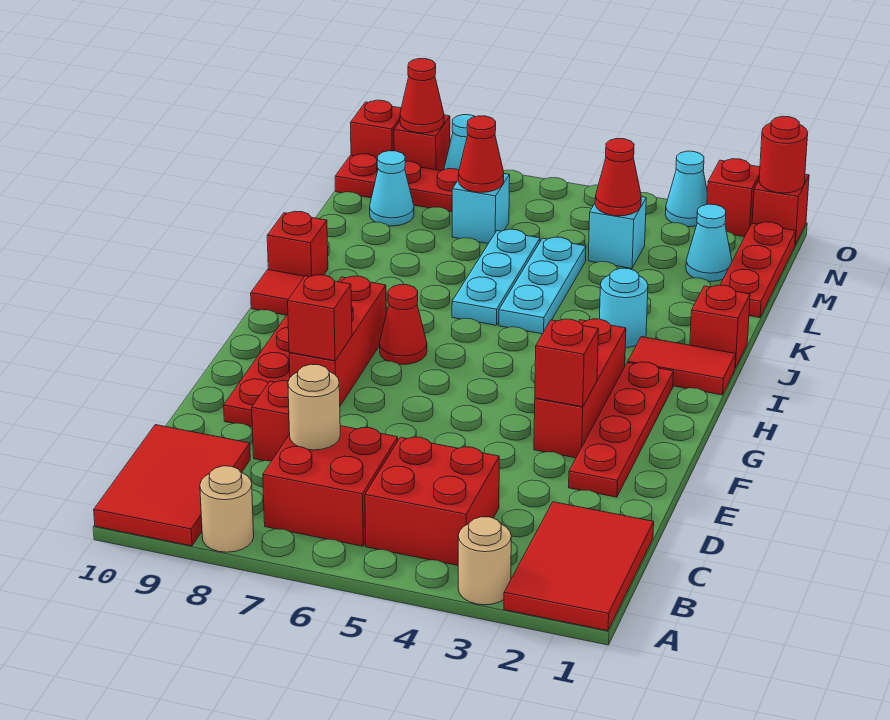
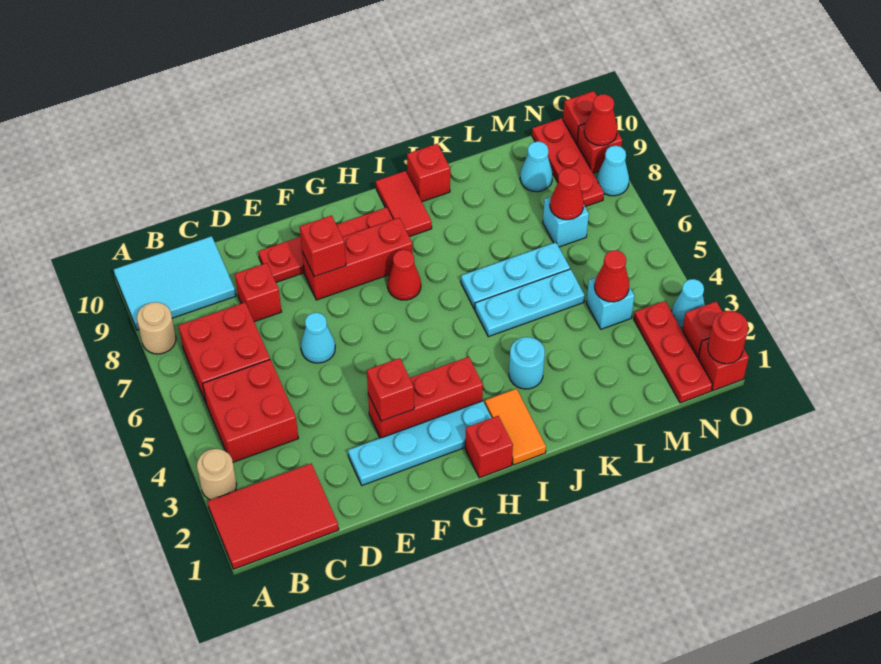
red 2x3 tile [94,425,250,546] -> cyan 2x3 tile [114,236,236,330]
tan 1x1 round brick [288,364,340,450] -> none
red 1x4 plate [569,362,674,497] -> cyan 1x4 plate [348,401,491,485]
red 1x2 tile [628,337,736,395] -> orange 1x2 tile [485,389,546,465]
red 1x1 brick [690,285,750,368] -> red 1x1 brick moved to [465,416,513,478]
red 1x3 plate [720,222,796,317] -> red 1x3 plate turned to [634,301,713,403]
cyan 1x1 cone [686,204,732,281] -> cyan 1x1 cone moved to [301,313,335,363]

